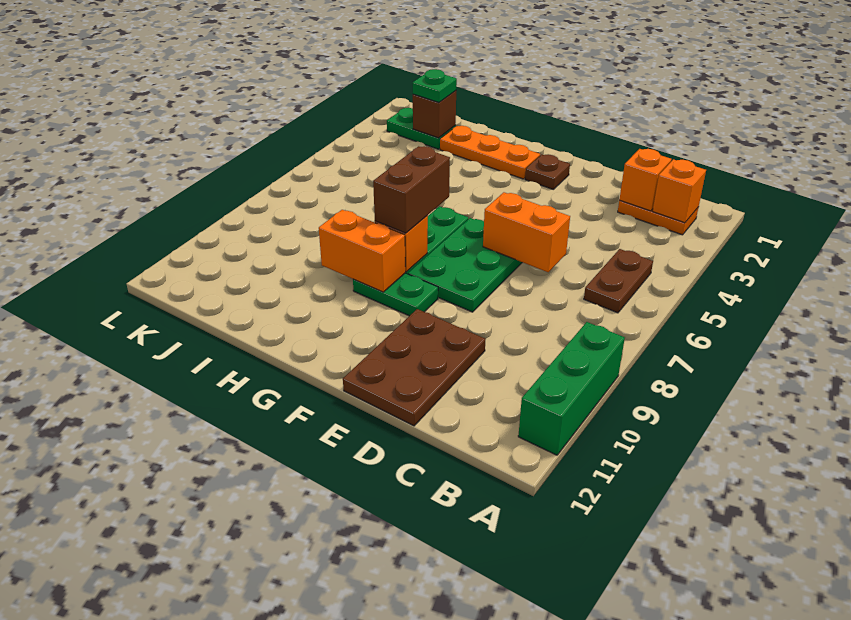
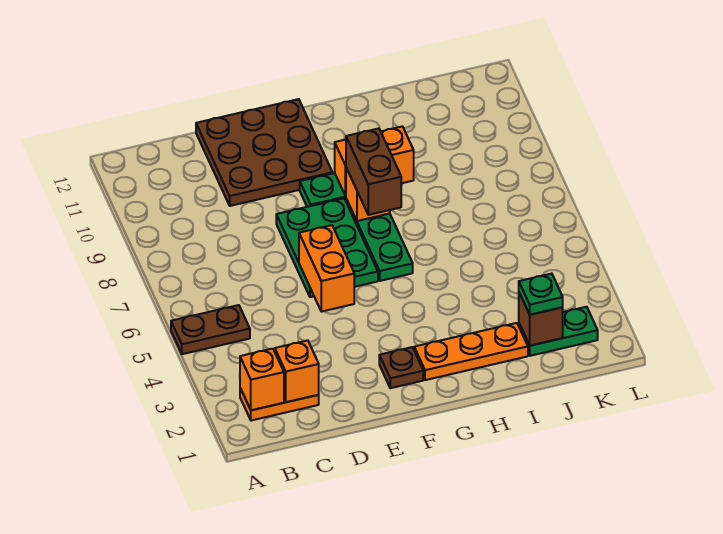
green 1x3 brick [518,322,625,455] -> none
brown 1x2 plate [584,249,653,313] -> brown 1x2 plate turned to [171,305,250,354]
orange 1x2 brick [483,192,570,272] -> orange 1x2 brick turned to [299,225,354,312]
brown 2x3 plate [343,309,486,426] -> brown 3x3 plate [196,99,332,206]

